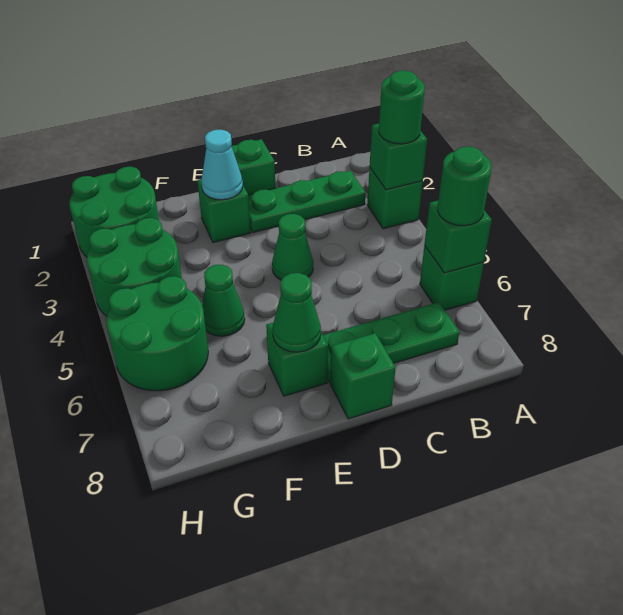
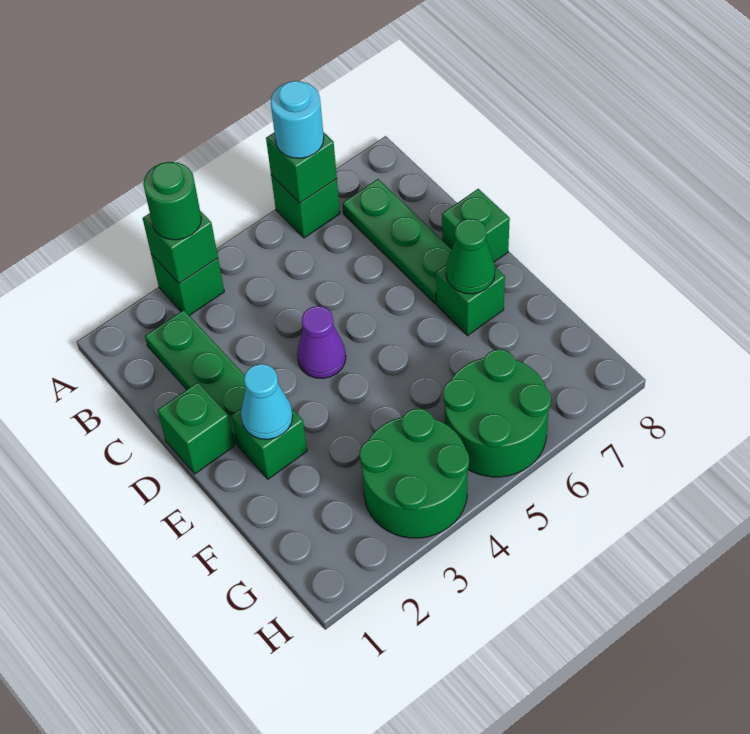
green 1x1 round brick [438,146,492,226] -> cyan 1x1 round brick [271,81,324,158]
green 1x1 cone [272,214,313,280] -> purple 1x1 cone [297,306,346,378]
green 1x1 cone [202,265,245,336] -> none
green 2x2 round brick [69,167,159,257] -> none

